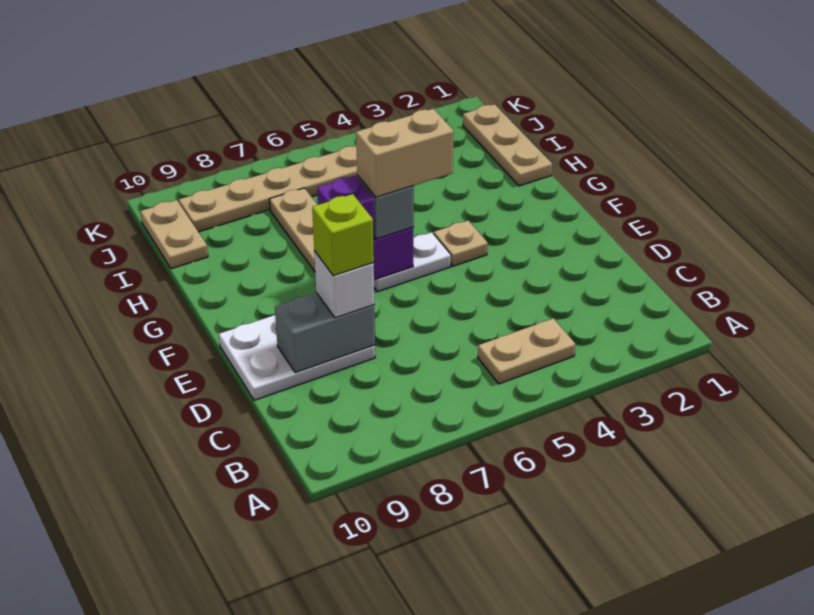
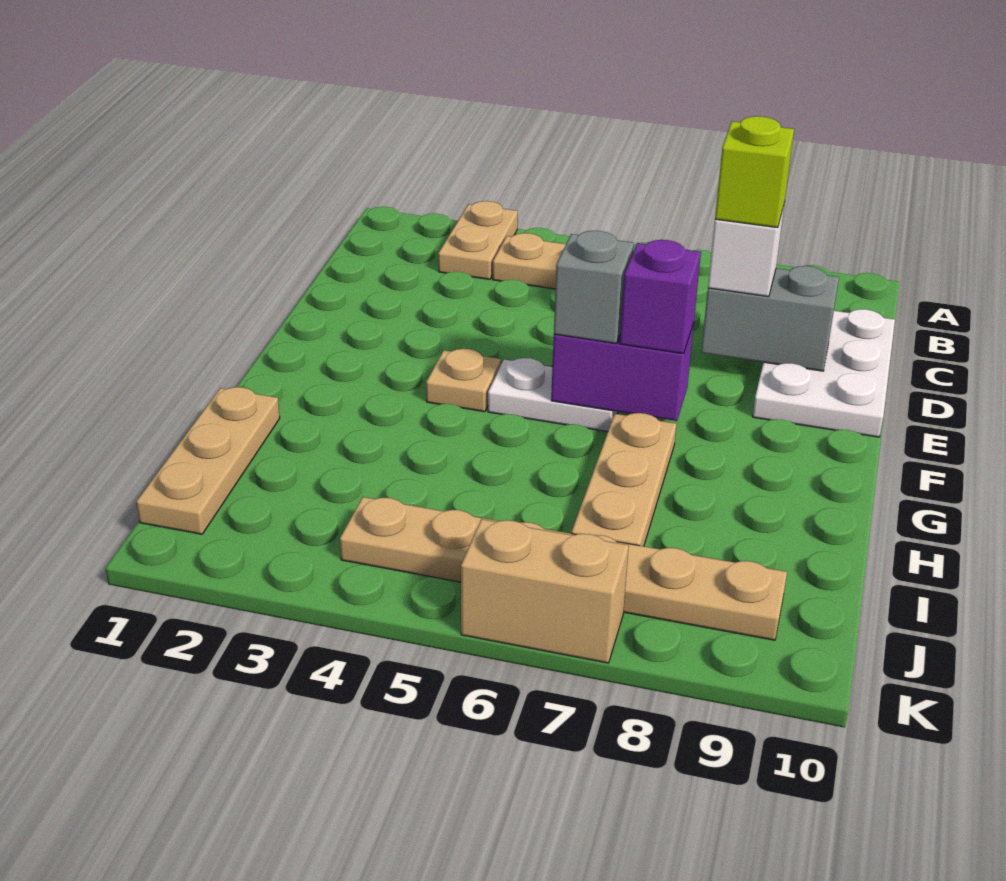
white 2x3 plate [219,315,375,400] -> white 2x3 plate turned to [753,309,895,437]
tan 1x2 brick [356,109,454,197] -> tan 1x2 brick moved to [461,519,629,663]
tan 1x2 plate [141,200,208,269] -> tan 1x2 plate moved to [438,201,518,279]

